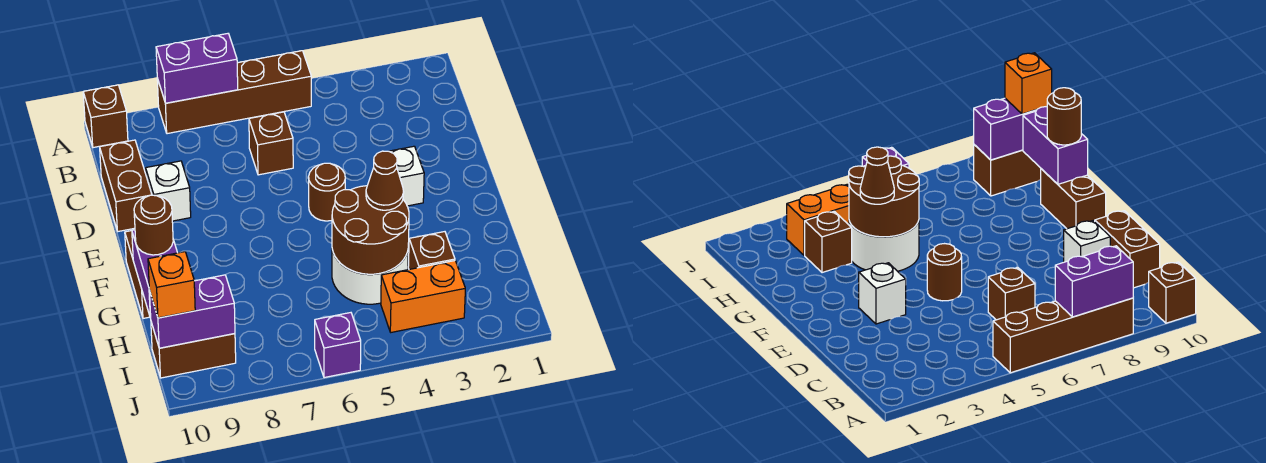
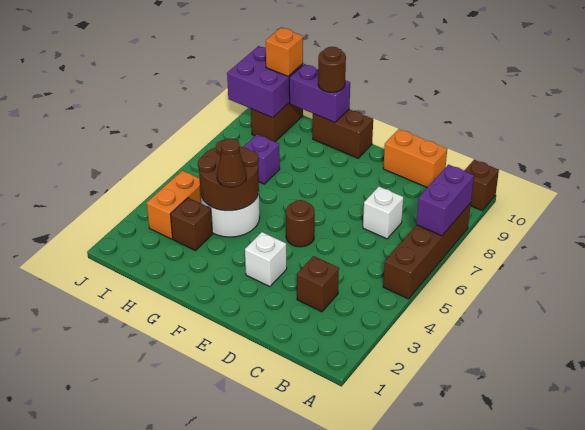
brown 1x1 brick [249,112,293,175] -> brown 1x1 brick moved to [297,256,339,312]
brown 1x2 brick [100,140,152,231] -> orange 1x2 brick [383,129,447,188]
white 1x1 brick [146,161,191,221] -> white 1x1 brick moved to [363,187,403,239]
purple 1x2 brick [149,275,235,348] -> purple 2x2 brick [227,46,303,118]
purple 1x1 brick [315,313,361,378] -> purple 1x1 brick moved to [243,134,280,184]

